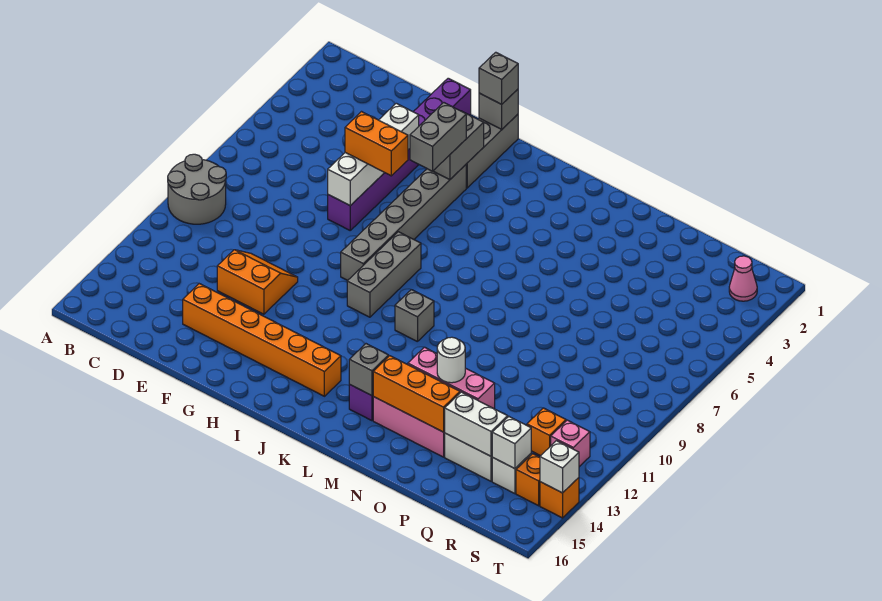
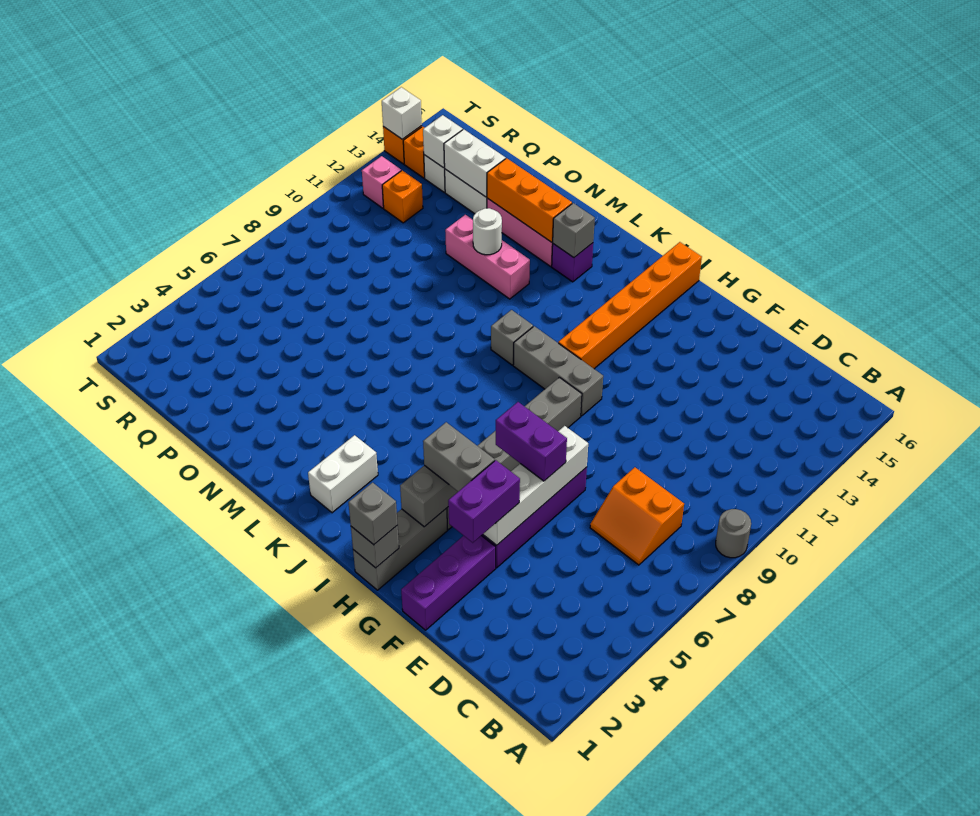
grey 2x2 round brick [168,154,226,224] -> grey 1x1 round brick [716,509,751,558]
orange 2x2 slope [217,250,298,314] -> orange 2x2 slope moved to [590,467,684,565]
orange 1x6 brick [183,284,341,396] -> orange 1x6 brick turned to [558,242,702,369]
none -> purple 1x2 brick [448,460,520,543]
orange 1x2 brick [345,112,408,176] -> purple 1x2 brick [496,402,567,481]
grey 1x2 brick [410,103,466,171] -> grey 1x2 brick turned to [423,422,495,491]
grey 1x3 brick [347,232,421,317] -> grey 1x3 brick turned to [513,326,603,416]
none -> white 1x2 brick [308,435,378,513]
pink 1x1 cone [729,256,757,301] -> none

